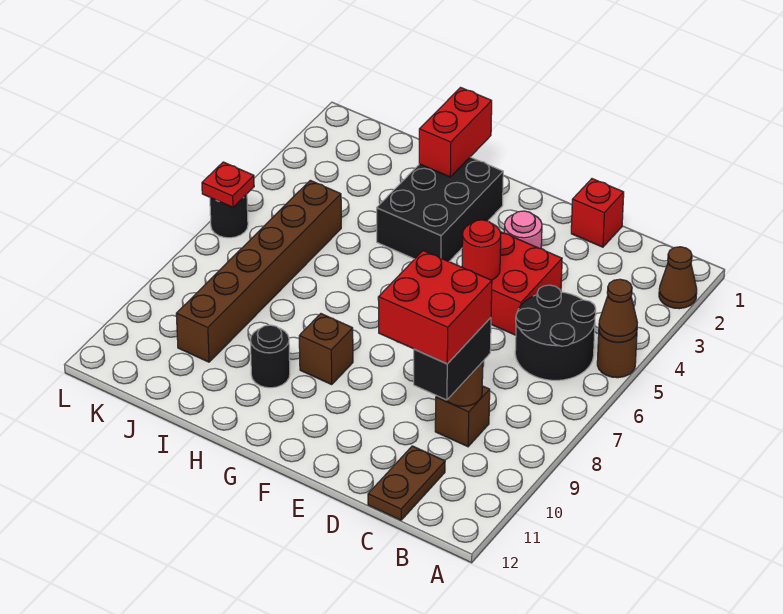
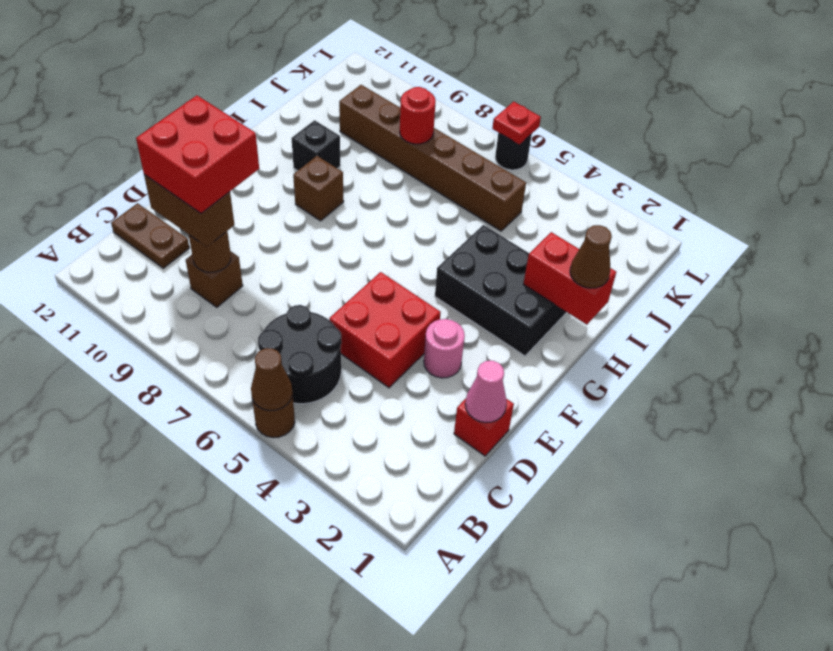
brown 1x1 cone [659,247,697,309] -> brown 1x1 cone moved to [570,225,612,288]
black 1x2 brick [414,318,491,400] -> brown 1x2 brick [144,175,234,247]
none -> pink 1x1 cone [465,361,507,423]
red 1x1 round brick [462,220,501,280] -> red 1x1 round brick moved to [400,87,436,144]
black 1x1 round brick [250,325,290,388] -> black 1x1 brick [291,120,341,171]

